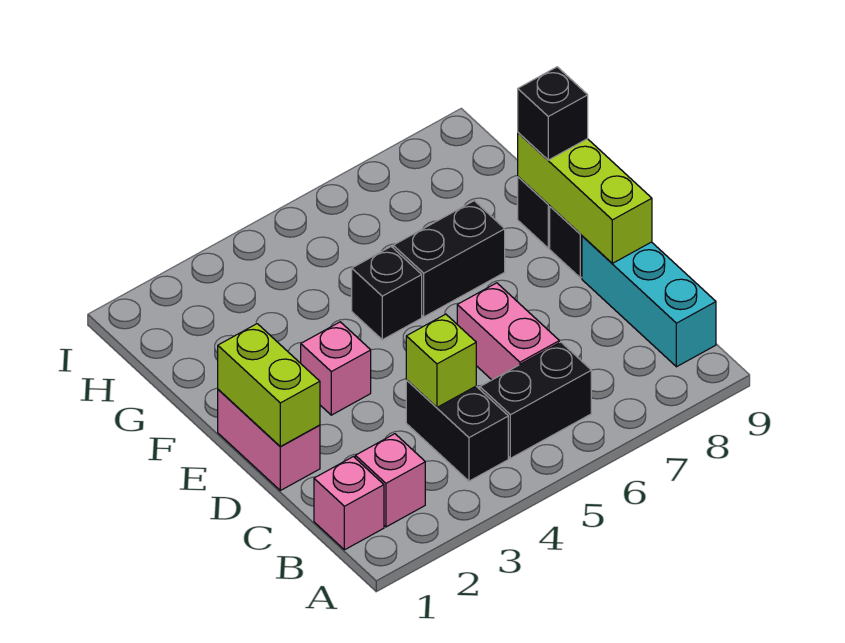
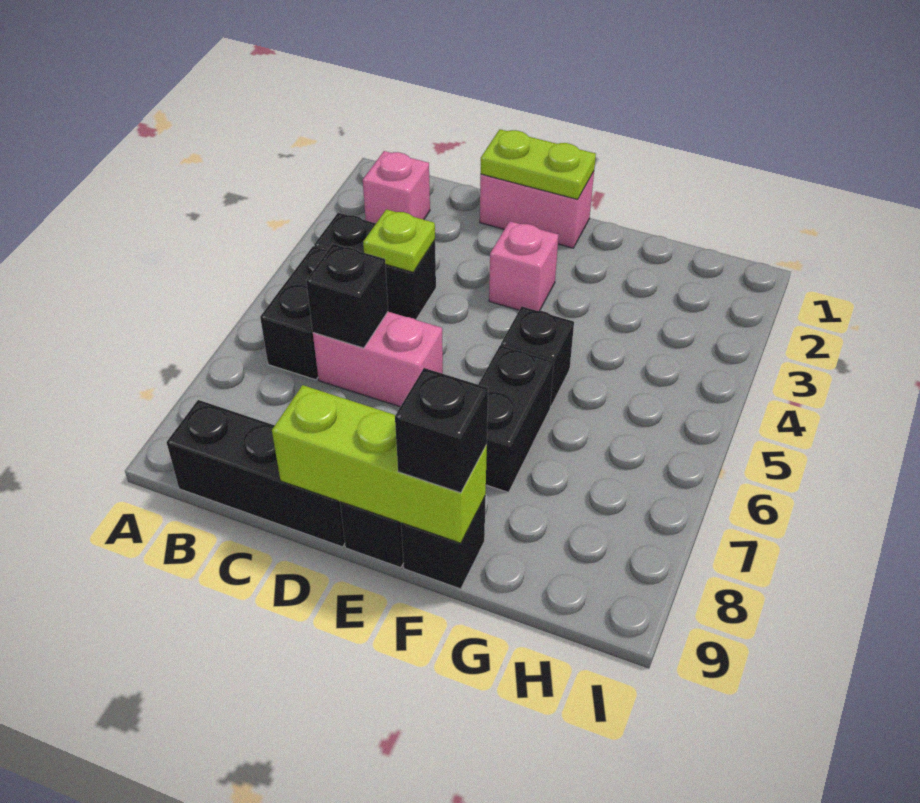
pink 1x1 brick [314,457,384,550] -> none
cyan 1x3 brick [582,236,716,367] -> black 1x3 brick [167,400,345,547]
lime 1x1 brick [406,314,476,407] -> lime 1x1 plate [363,209,435,272]
none -> black 1x1 brick [306,244,388,348]
lime 1x2 brick [218,324,320,446] -> lime 1x2 plate [481,129,596,200]

